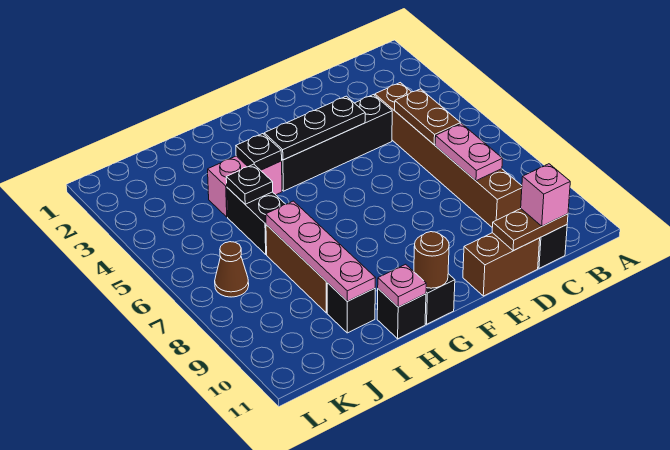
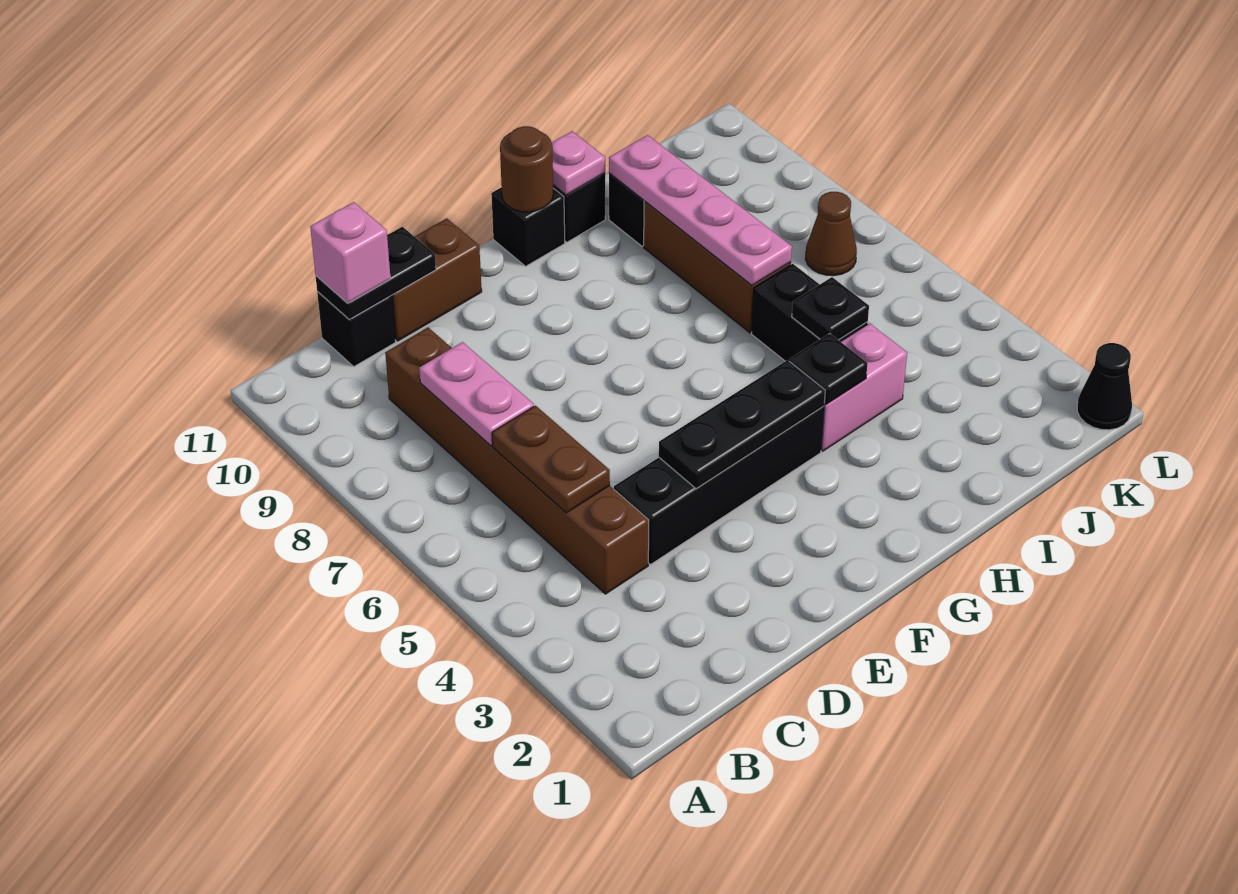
brown 1x2 plate [492,209,568,251] -> black 1x2 plate [316,227,436,320]
none -> black 1x1 cone [1077,343,1132,430]

